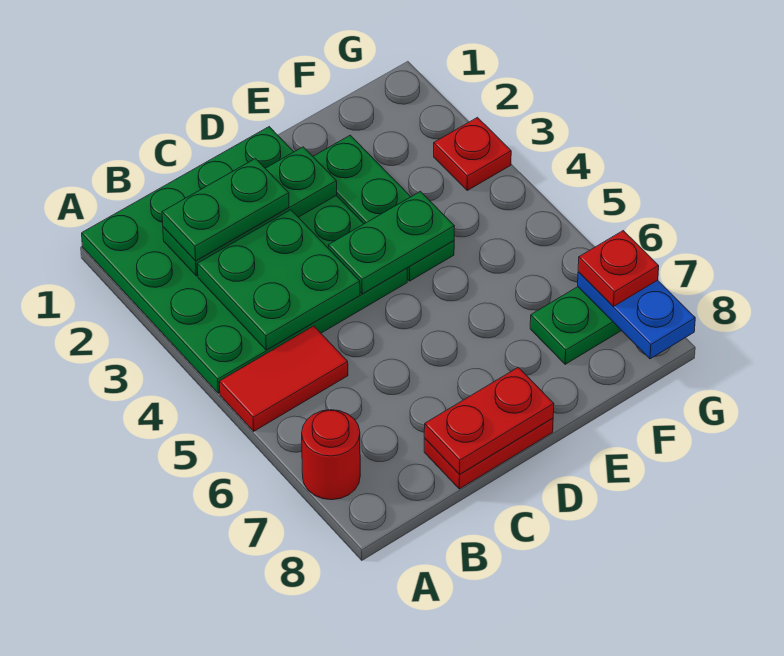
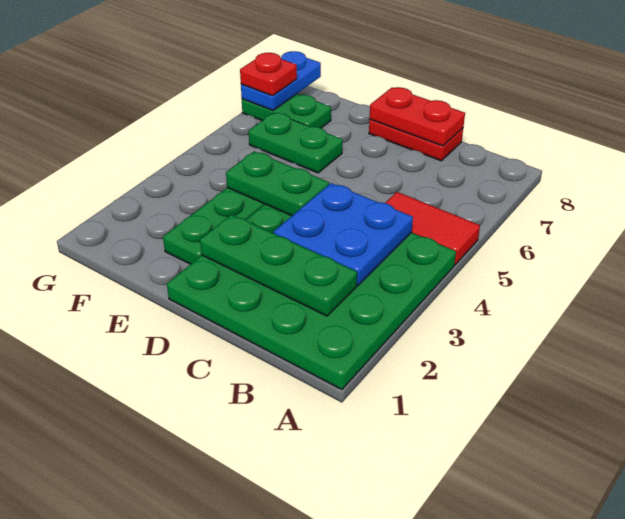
red 1x1 round brick [302,410,360,500] -> none
green 1x2 plate [162,159,289,261] -> green 1x2 plate moved to [249,113,343,173]
green 2x2 plate [197,210,360,350] -> blue 2x2 plate [274,183,413,286]
red 1x1 plate [434,117,511,191] -> none

